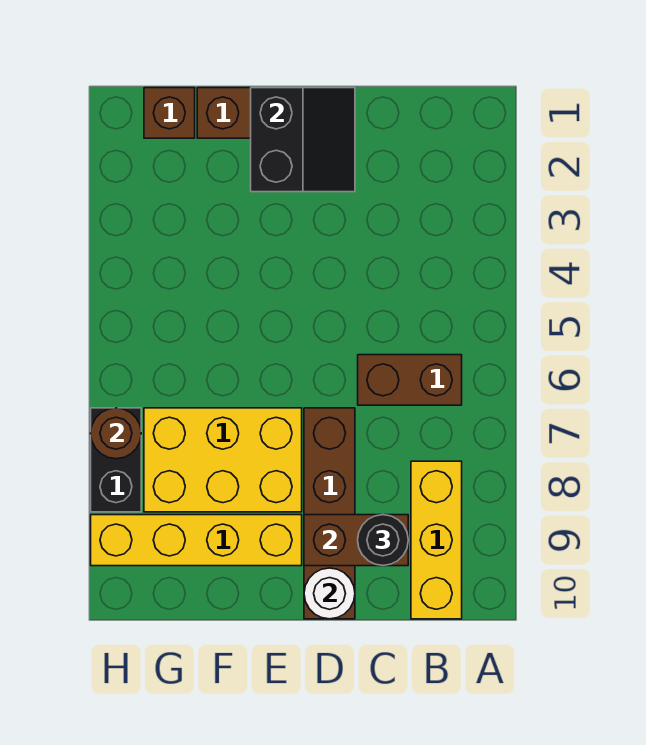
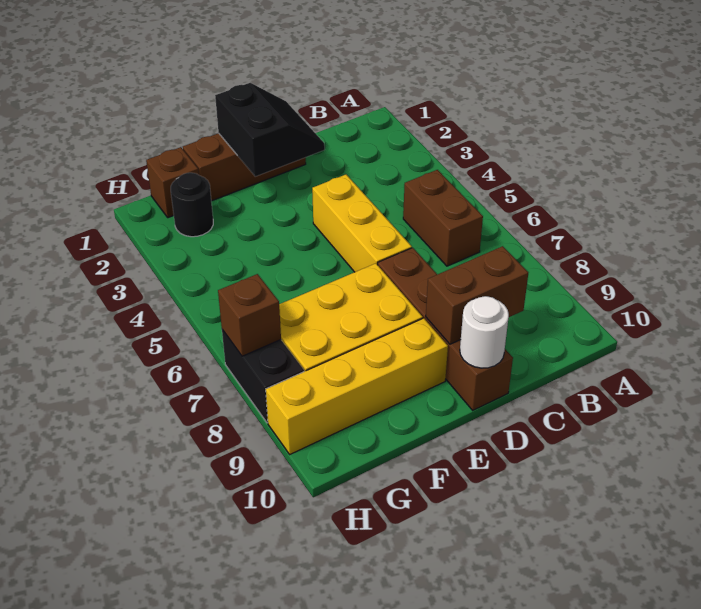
brown 1x2 brick [358,355,462,405] -> brown 1x2 brick turned to [403,170,483,266]
yellow 1x3 brick [411,461,462,619] -> yellow 1x3 brick moved to [312,175,412,272]
black 1x1 round brick [358,515,408,566] -> black 1x1 round brick moved to [171,173,213,237]
brown 1x1 round brick [91,408,141,459] -> brown 1x1 brick [218,274,281,356]

